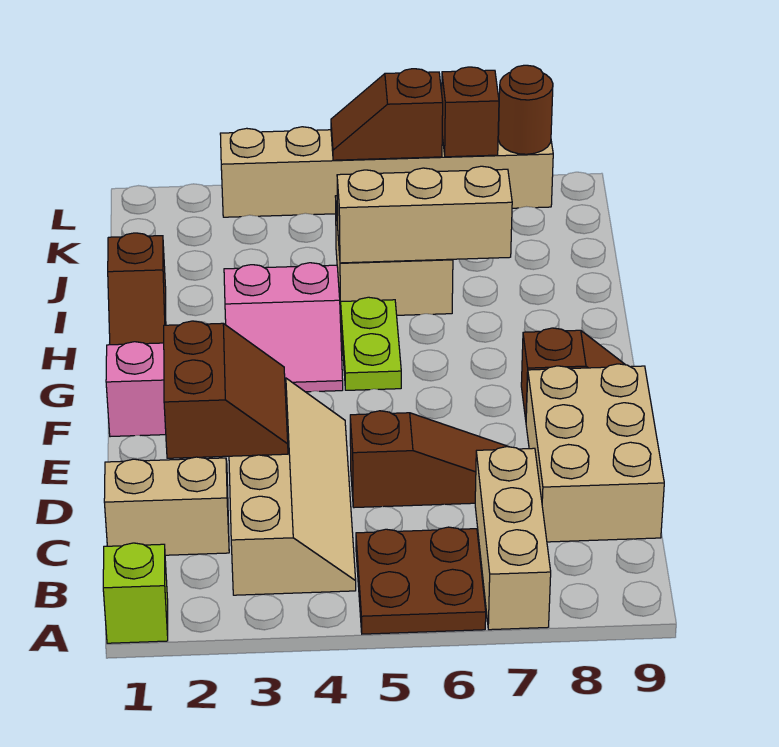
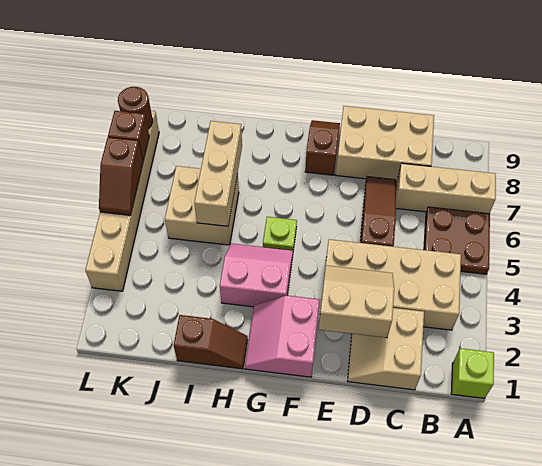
tan 2x4 slope [229,378,356,595] -> tan 2x4 brick [324,239,461,330]
brown 2x2 slope [164,321,288,458] -> tan 2x2 slope [319,265,394,338]
pink 2x2 slope [224,263,343,392] -> pink 2x2 slope turned to [220,243,293,307]
lime 1x2 plate [340,297,401,390] -> lime 1x1 plate [263,217,297,250]

